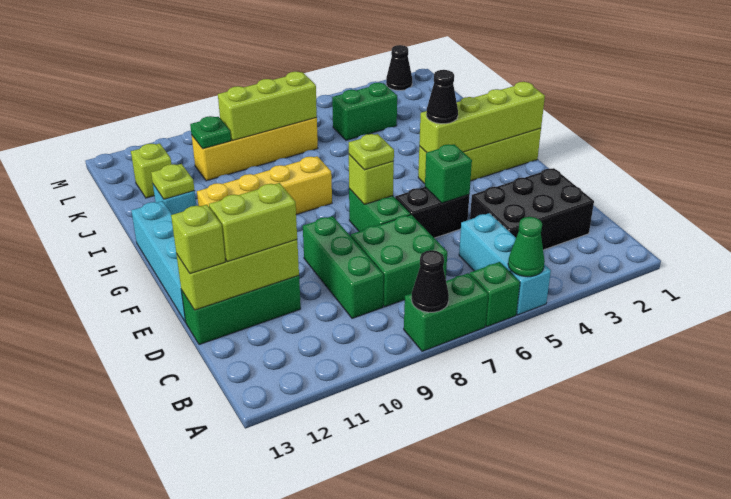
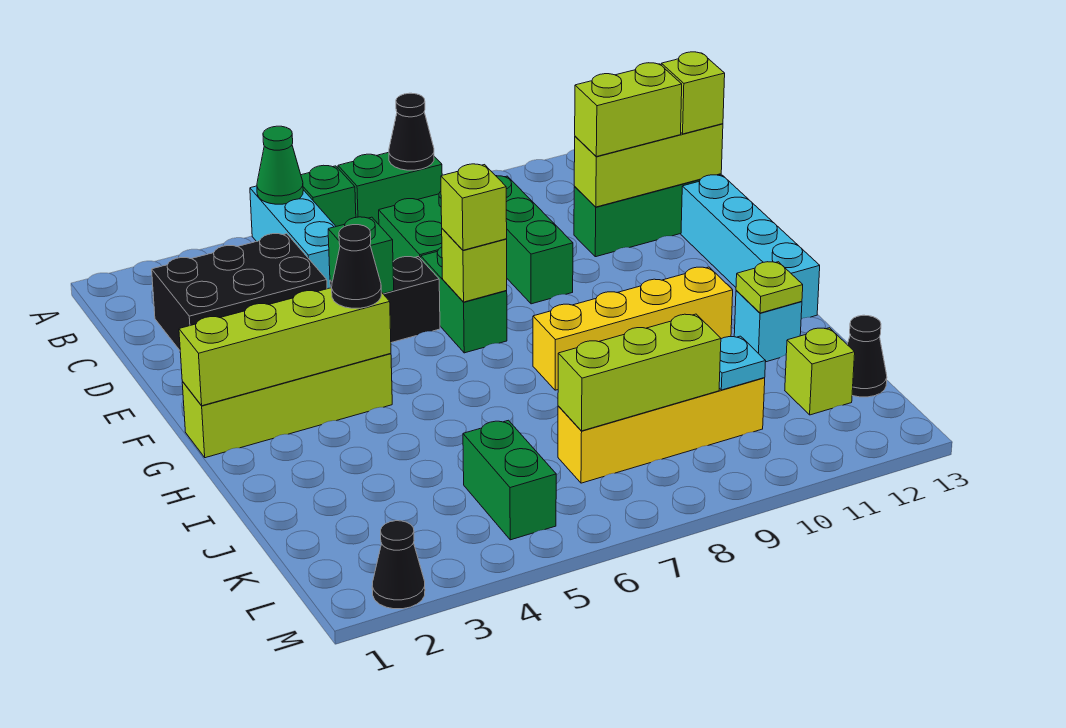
lime 1x1 plate [349,134,394,170] -> lime 1x1 brick [441,164,507,250]
green 1x2 brick [332,83,397,140] -> green 1x2 brick turned to [463,420,556,540]
green 1x1 plate [190,116,231,149] -> cyan 1x1 plate [719,336,766,390]
none -> black 1x1 cone [847,315,887,397]

